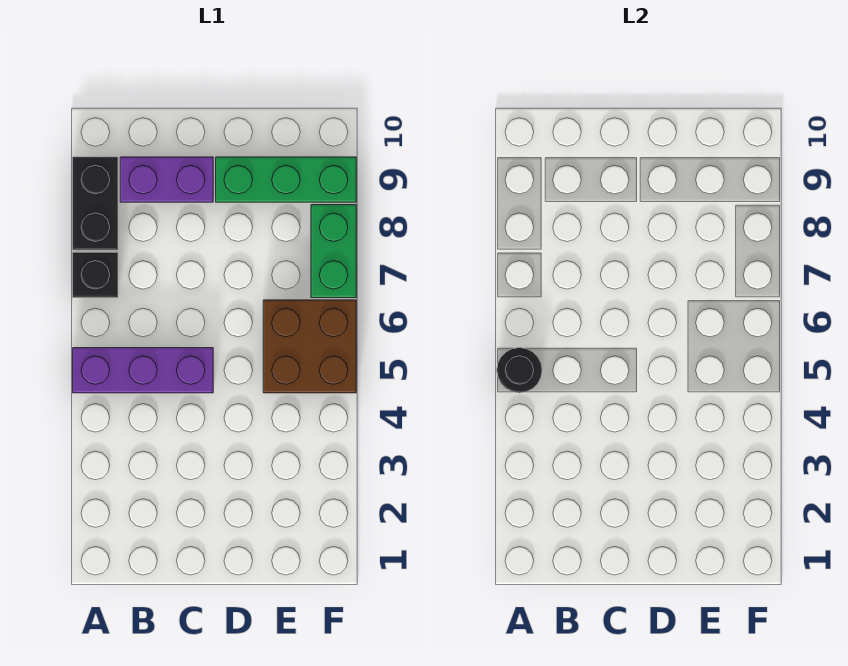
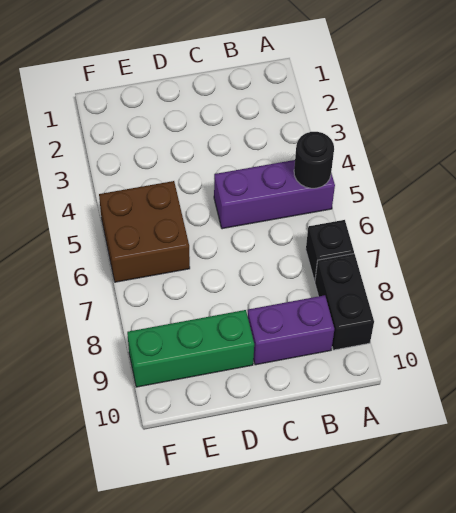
green 1x2 brick [311,205,356,298] -> none

